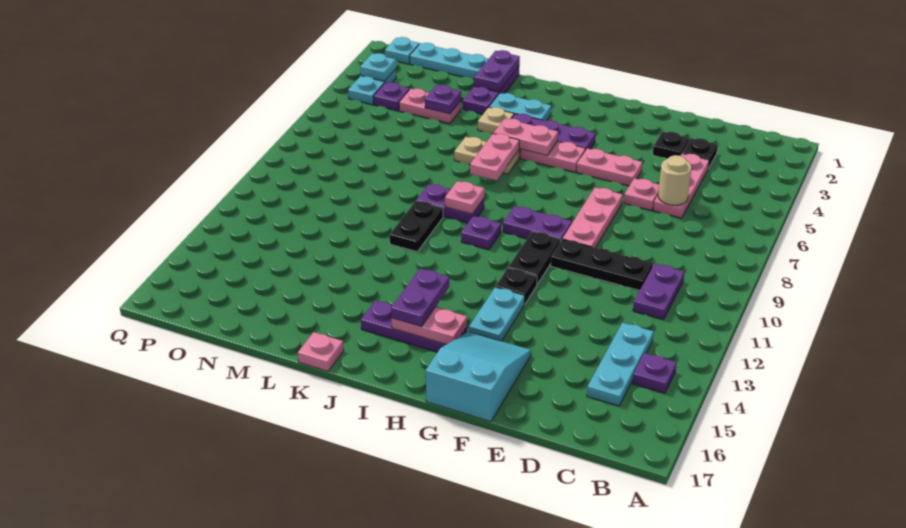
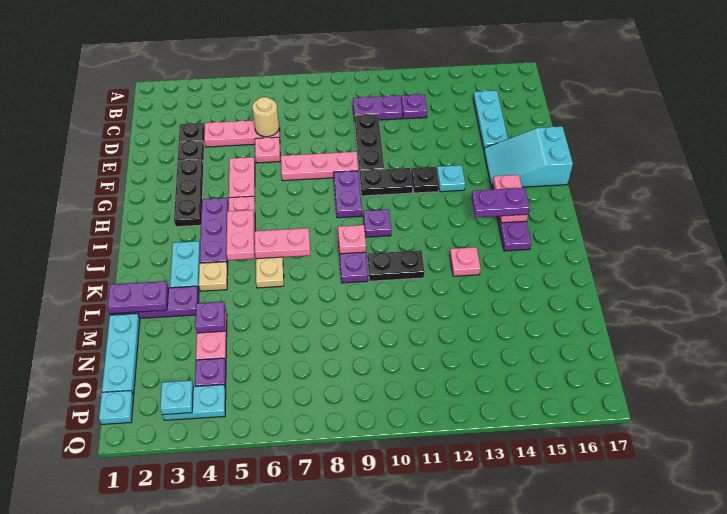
purple 1x1 plate [633,353,676,393] -> purple 1x1 plate moved to [401,94,427,119]
cyan 1x3 plate [587,323,654,406] -> cyan 1x3 plate turned to [473,90,508,149]
none -> black 1x3 plate [174,160,204,227]
cyan 1x2 plate [469,287,525,341] -> cyan 1x1 plate [437,165,465,192]
pink 1x1 plate [298,332,344,371] -> pink 1x1 plate moved to [450,247,481,276]

